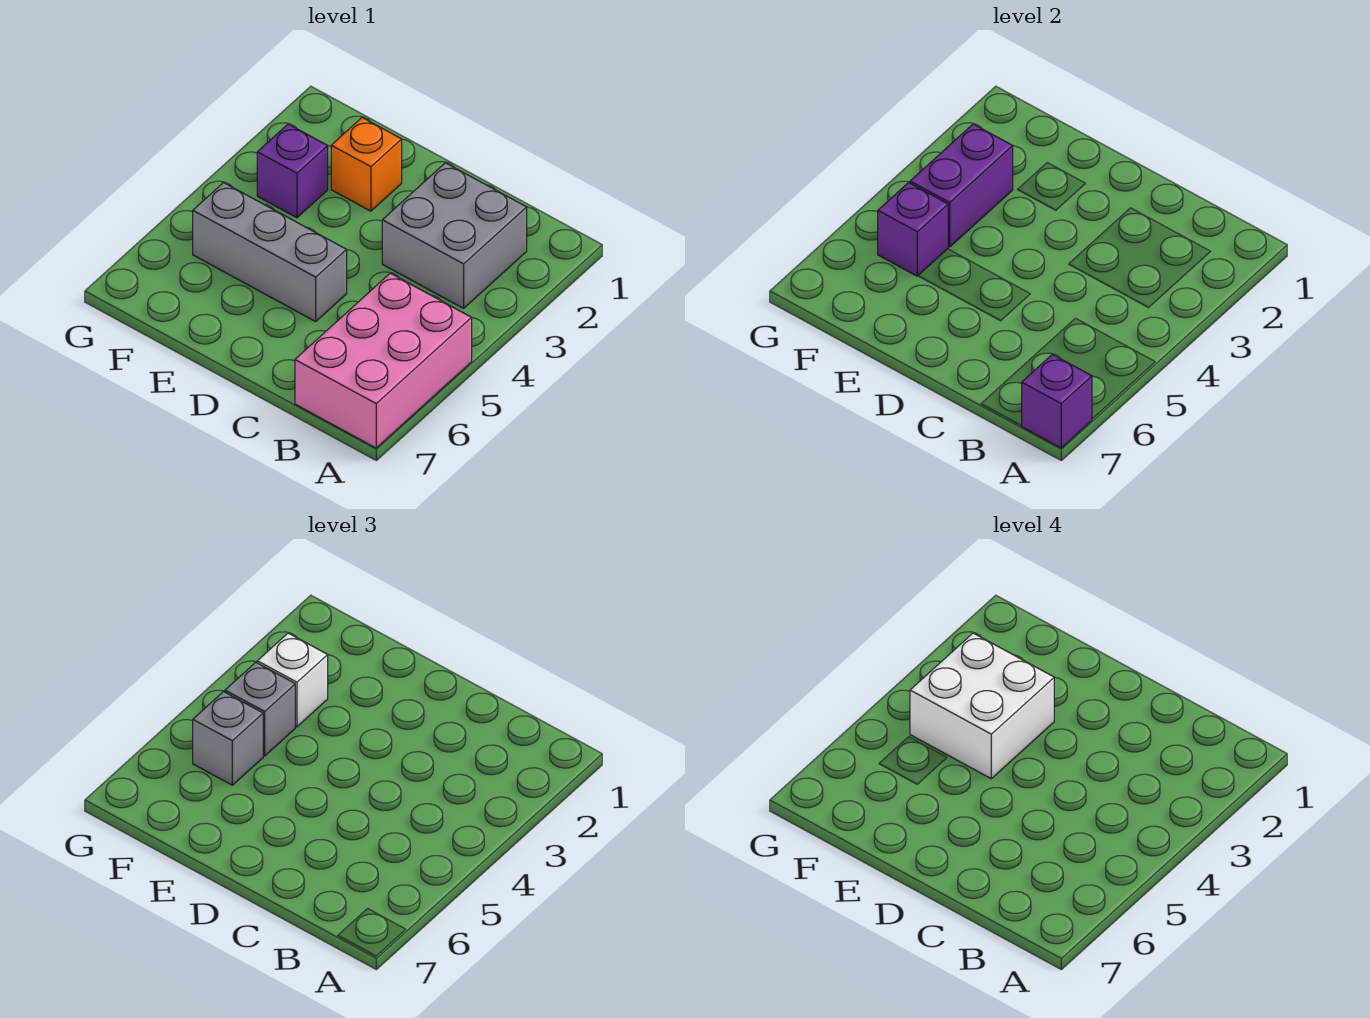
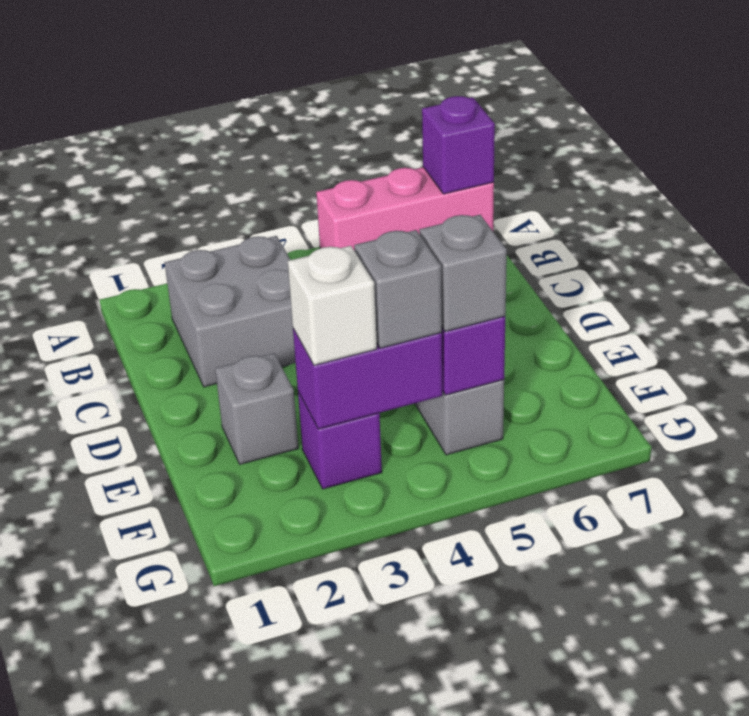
pink 2x3 brick [295,273,472,448] -> pink 1x3 brick [316,167,494,250]
orange 1x1 brick [331,118,402,211] -> grey 1x1 brick [215,353,299,464]
white 2x2 brick [910,633,1054,779] -> none

